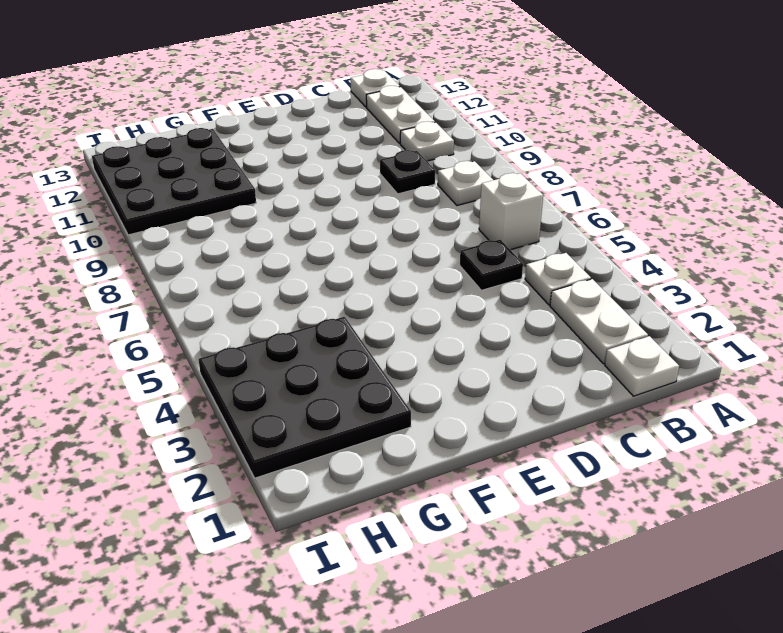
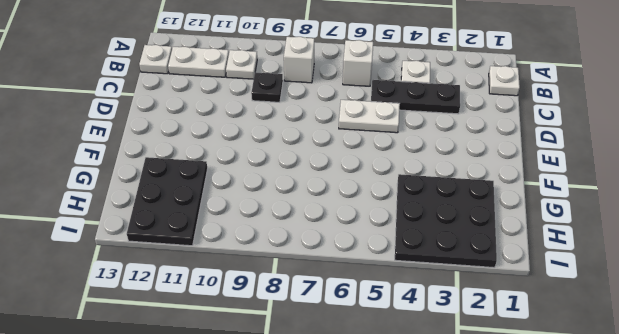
white 1x2 plate [550,279,648,364] -> white 1x2 plate moved to [339,100,400,133]
white 1x1 plate [438,161,493,206] -> white 1x1 brick [284,37,314,83]
black 1x1 plate [460,239,523,290] -> black 1x3 plate [371,80,460,114]
black 3x3 plate [92,128,256,235] -> black 2x3 plate [127,157,207,246]

